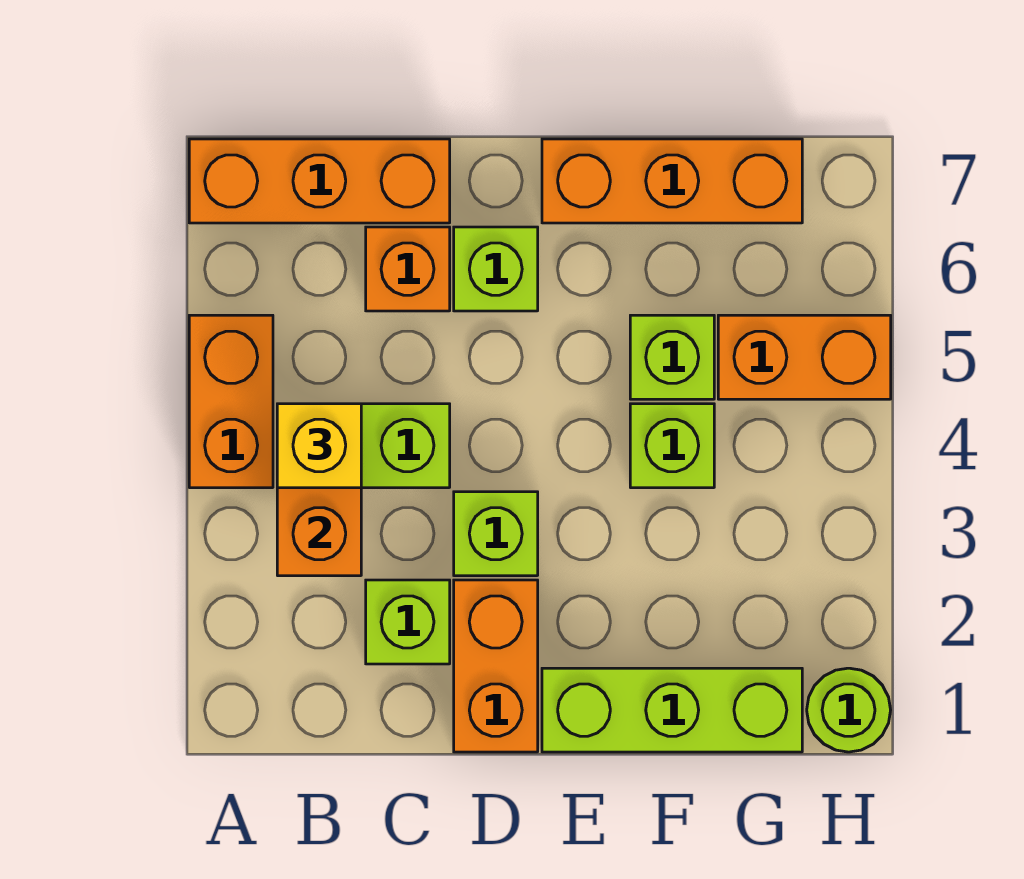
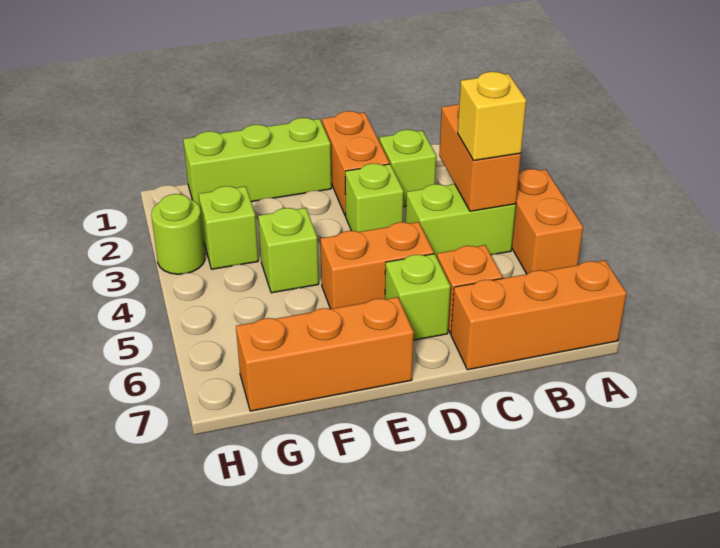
lime 1x1 brick [630,315,714,399] -> lime 1x1 brick moved to [199,186,258,269]
orange 1x2 brick [718,315,891,399] -> orange 1x2 brick moved to [320,222,434,309]
lime 1x1 round brick [807,668,891,752] -> lime 1x1 round brick moved to [151,194,205,274]

